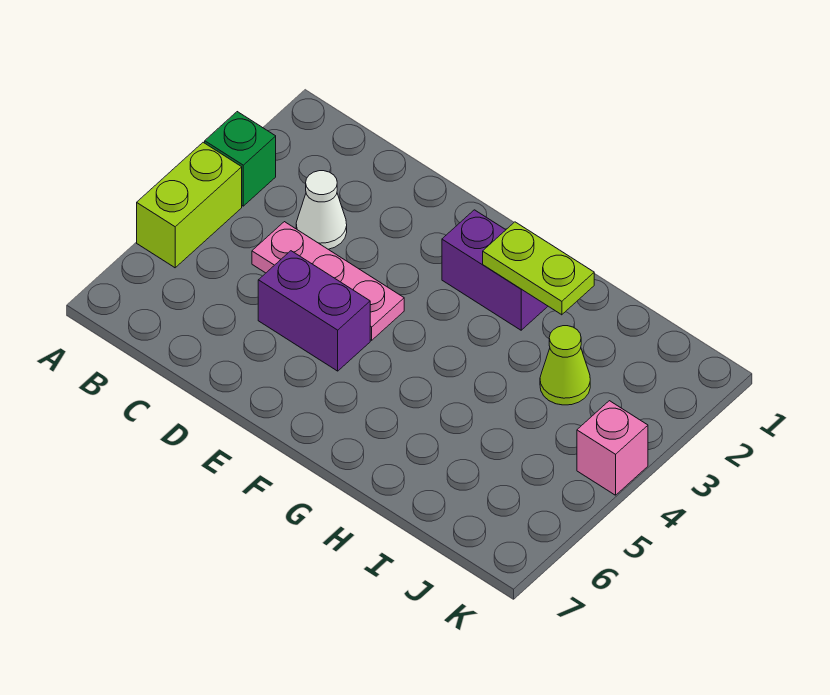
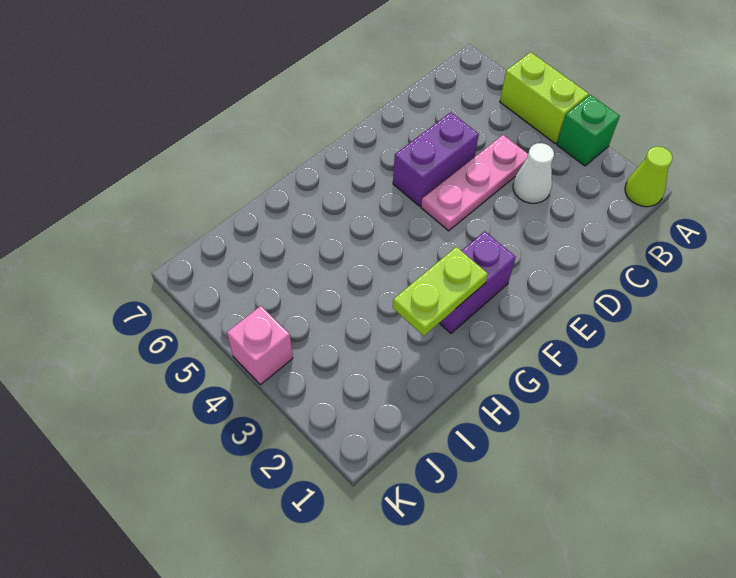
lime 1x1 cone [540,326,590,405] -> lime 1x1 cone moved to [625,147,673,207]

